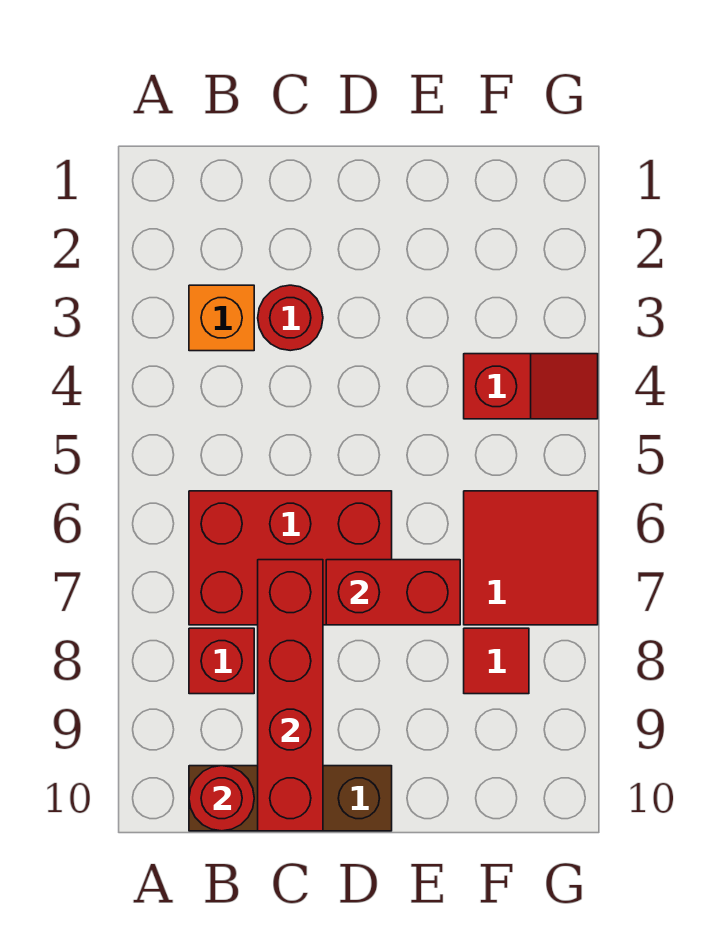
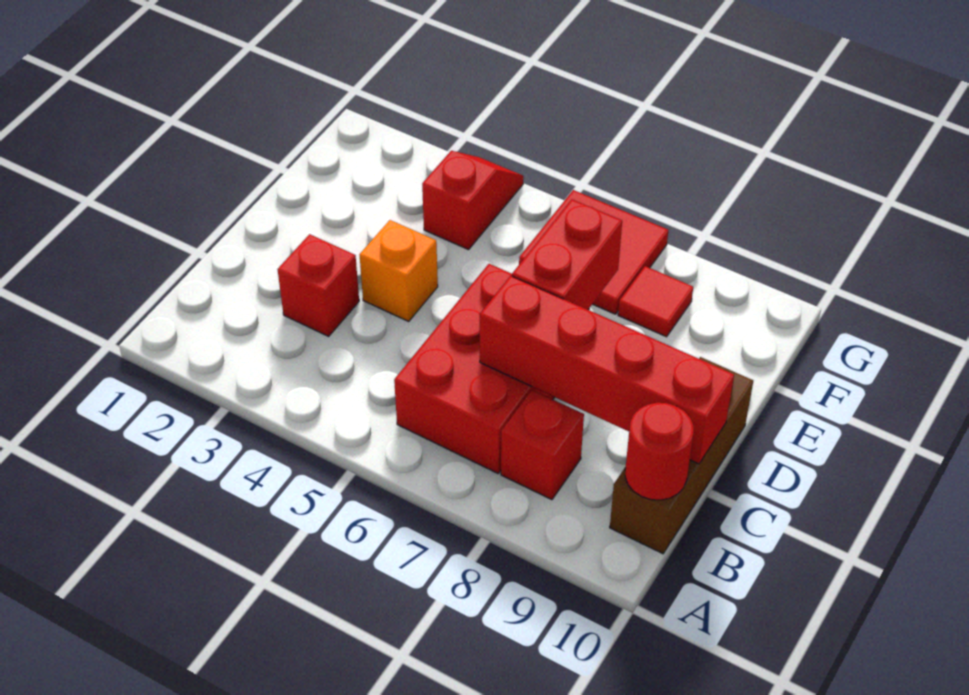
orange 1x1 brick [189,285,254,351] -> orange 1x1 brick moved to [359,220,438,321]
red 1x1 round brick [258,285,323,351] -> red 1x1 brick [277,234,359,336]

